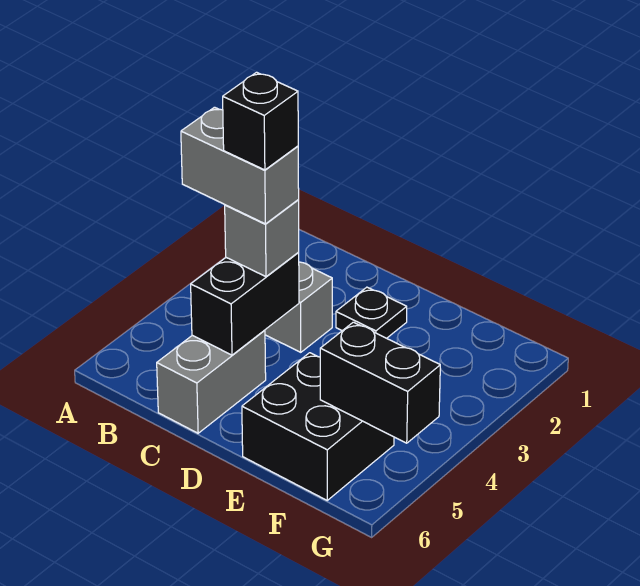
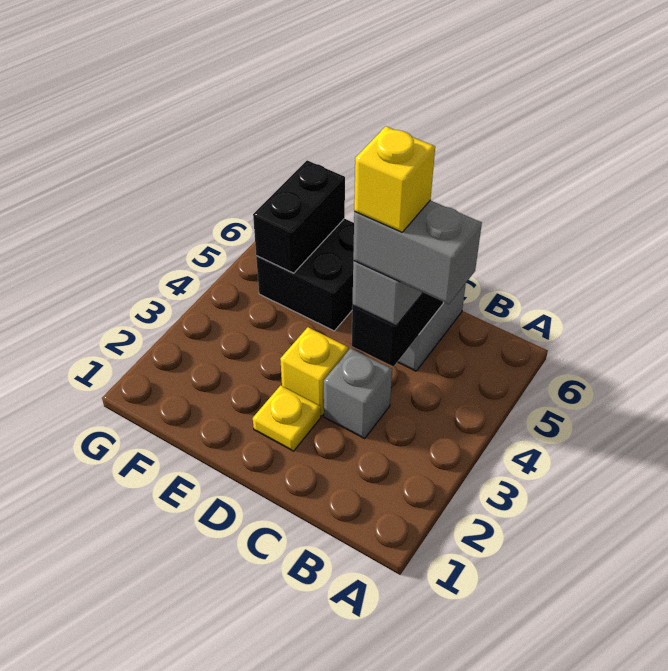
black 1x1 brick [223,72,298,170] -> yellow 1x1 brick [354,126,435,232]
black 1x1 plate [336,287,407,338] -> yellow 1x1 plate [253,385,321,451]
none -> yellow 1x1 brick [280,327,348,416]
black 1x2 brick [320,322,440,443] -> black 1x2 brick turned to [253,160,345,273]

